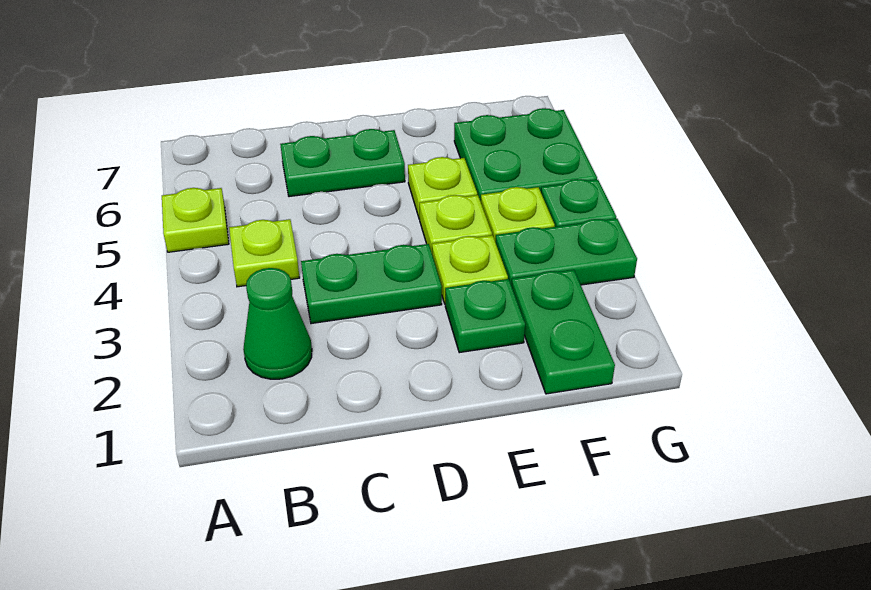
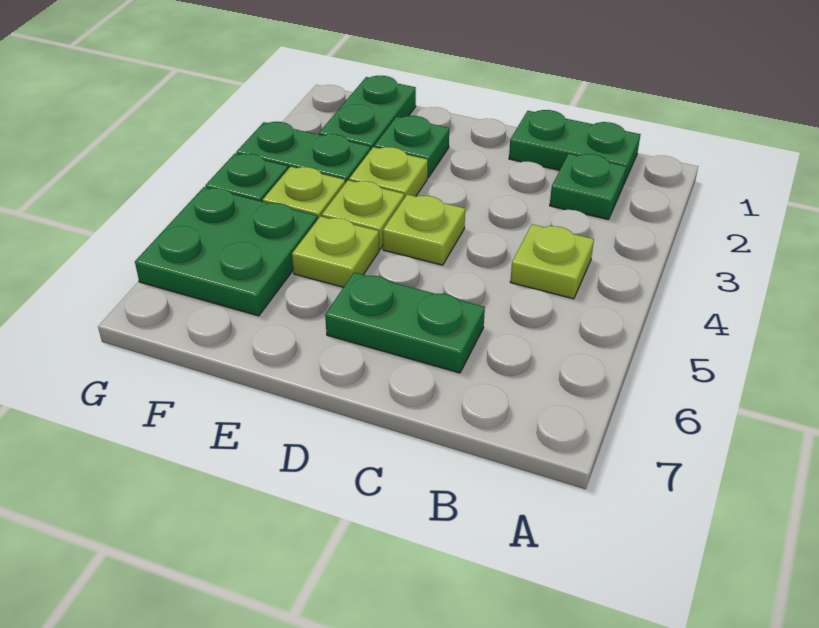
lime 1x1 plate [162,188,229,252] -> lime 1x1 plate moved to [383,194,465,265]
green 1x1 cone [243,268,312,379] -> green 1x1 plate [550,154,626,219]
green 1x2 plate [301,244,442,324] -> green 1x2 plate moved to [509,110,641,185]

